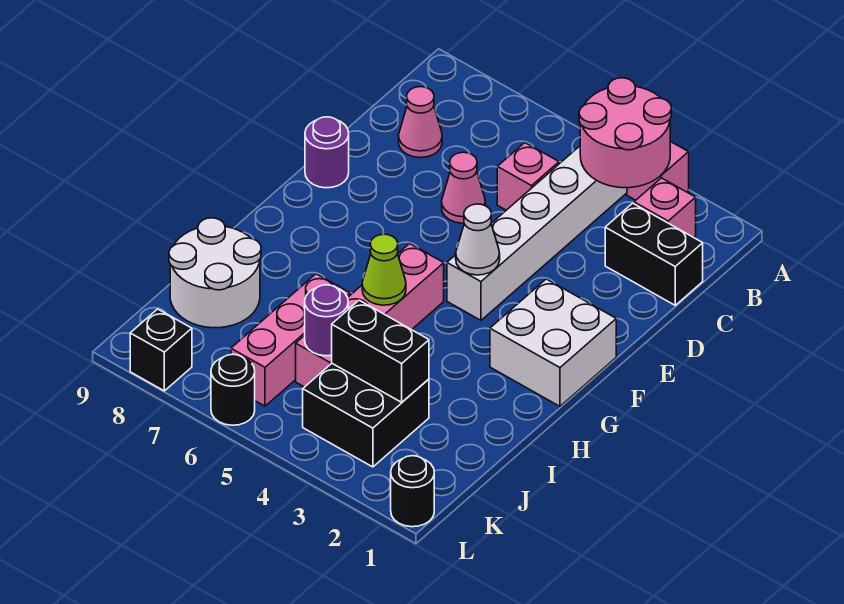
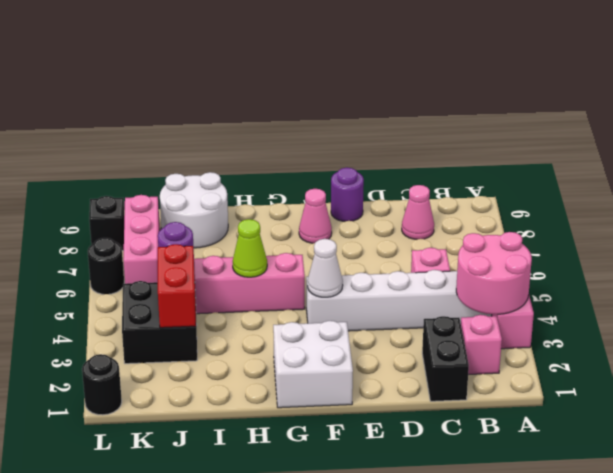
pink 1x1 cone [442,152,485,223] -> pink 1x1 cone moved to [299,189,332,243]
pink 1x3 brick [231,274,350,406] -> pink 1x3 brick turned to [123,195,160,284]
black 1x2 brick [332,300,429,402] -> red 1x2 brick [158,244,196,328]

